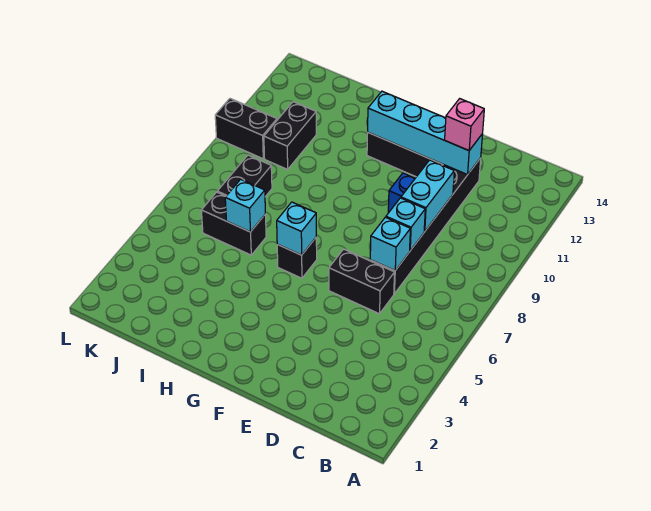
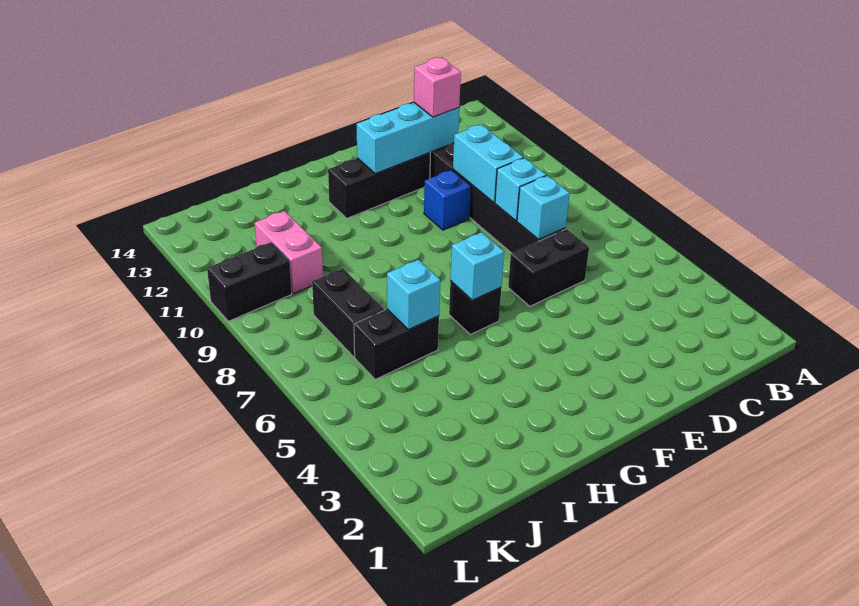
cyan 1x4 brick [368,91,483,175] -> cyan 1x3 brick [357,103,459,174]
black 1x2 brick [264,102,316,169] -> pink 1x2 brick [255,211,323,294]

